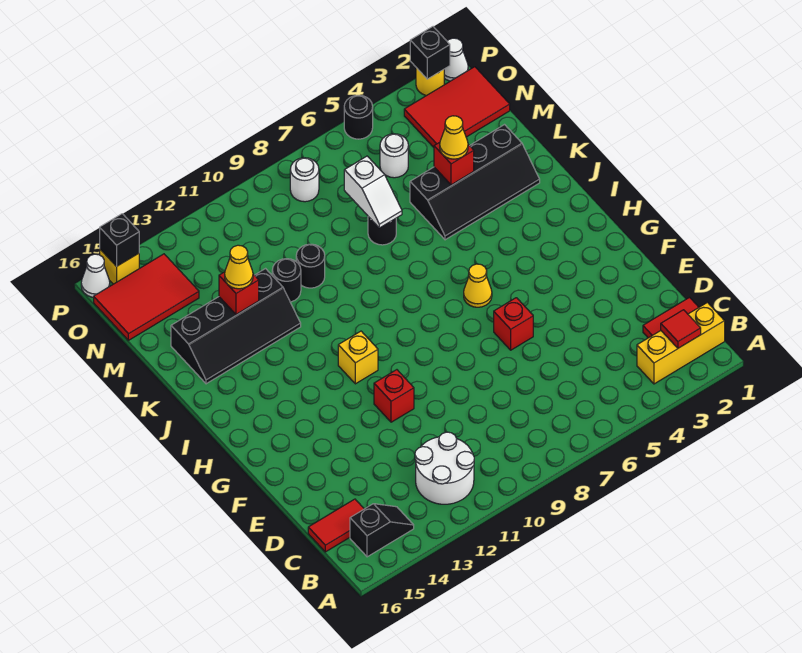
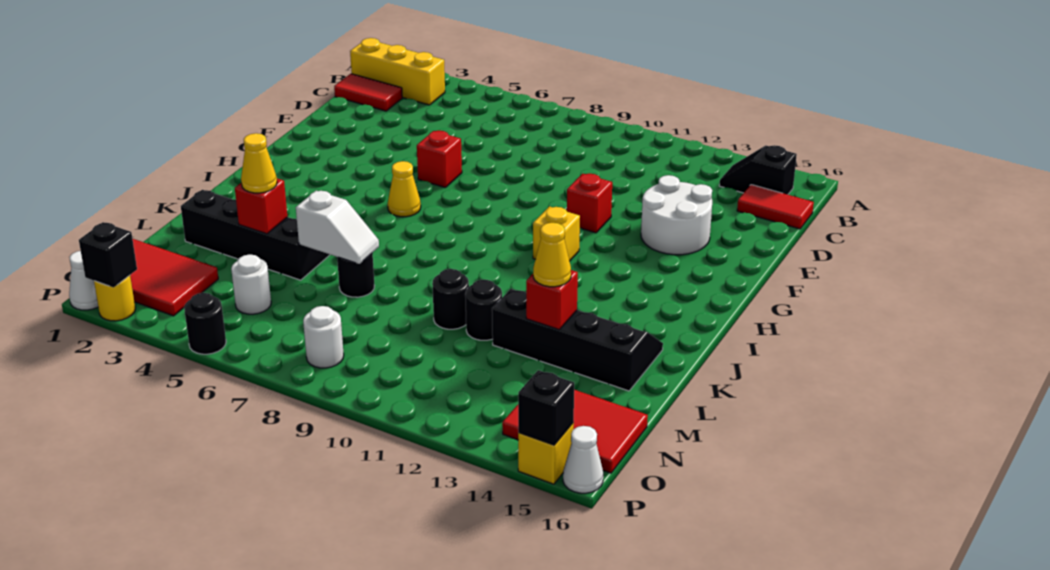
red 1x1 tile [661,310,701,348] -> none
white 2x2 round brick [415,432,474,504] -> white 2x2 round brick moved to [641,175,712,255]
white 1x2 slope [344,156,402,228] -> white 1x2 slope turned to [296,191,379,264]

